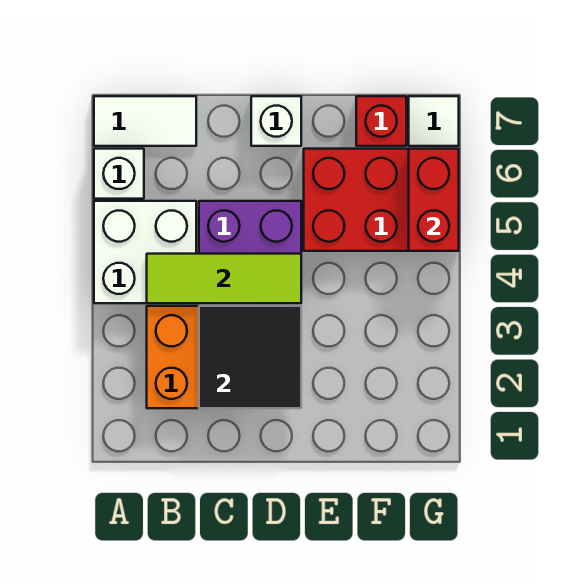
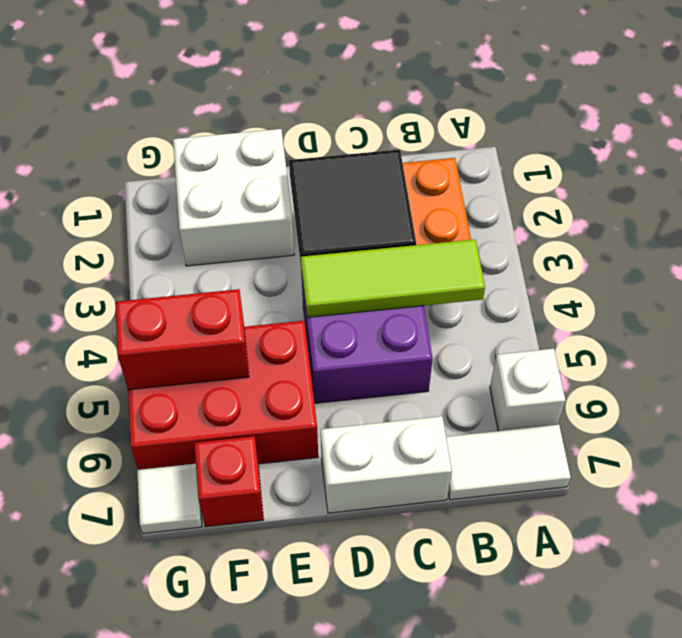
white 2x2 brick [94,201,196,303] -> white 2x2 brick moved to [173,129,294,266]
white 1x1 brick [251,96,301,146] -> white 1x2 brick [321,416,452,513]
red 1x2 brick [409,149,459,251] -> red 1x2 brick turned to [115,289,249,390]

